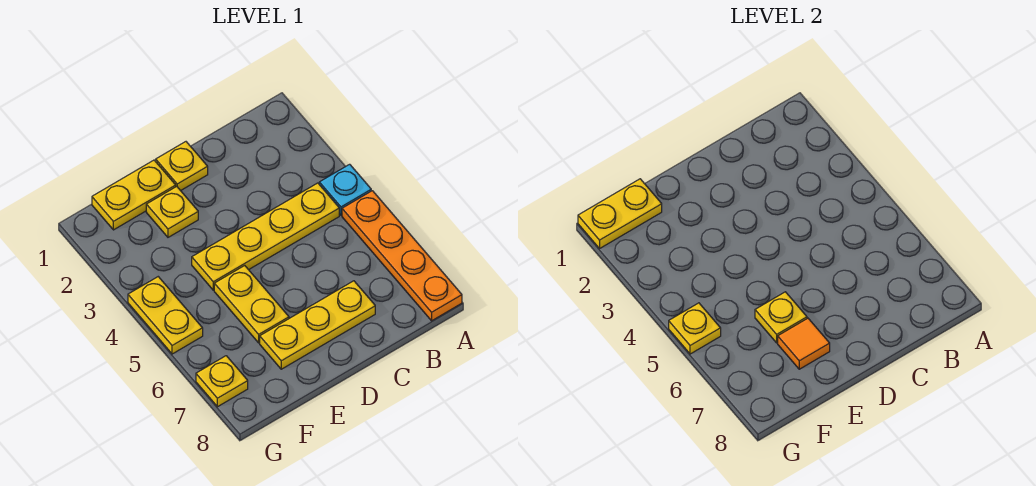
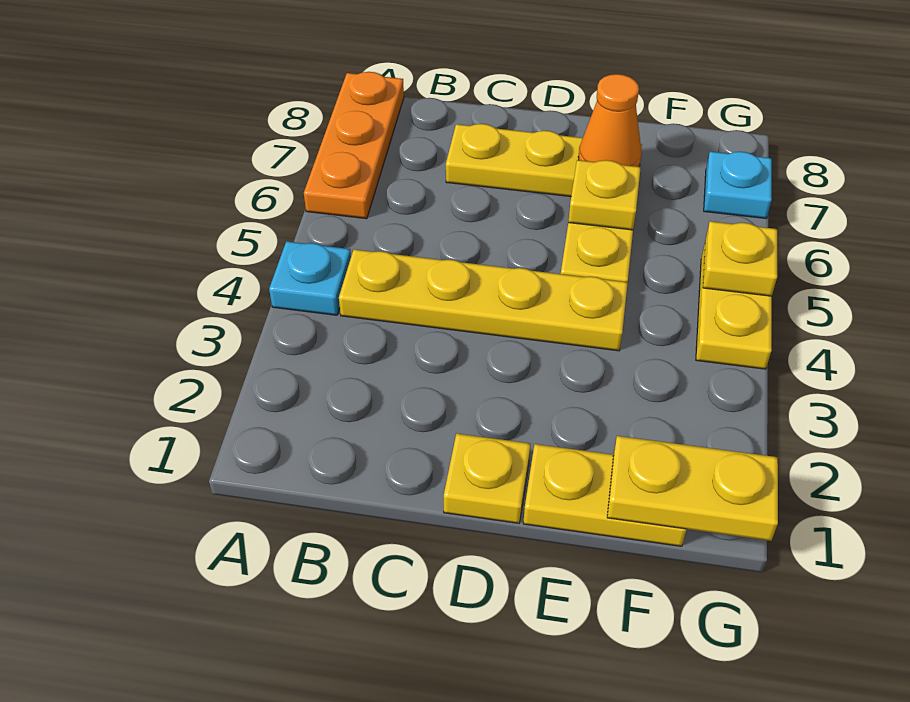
orange 1x4 plate [342,191,462,321] -> orange 1x3 plate [304,72,404,219]
yellow 1x1 plate [146,186,198,237] -> none
orange 1x1 tile [778,318,830,369] -> orange 1x1 cone [578,74,642,167]
yellow 1x1 plate [196,356,248,407] -> cyan 1x1 plate [704,152,772,218]

